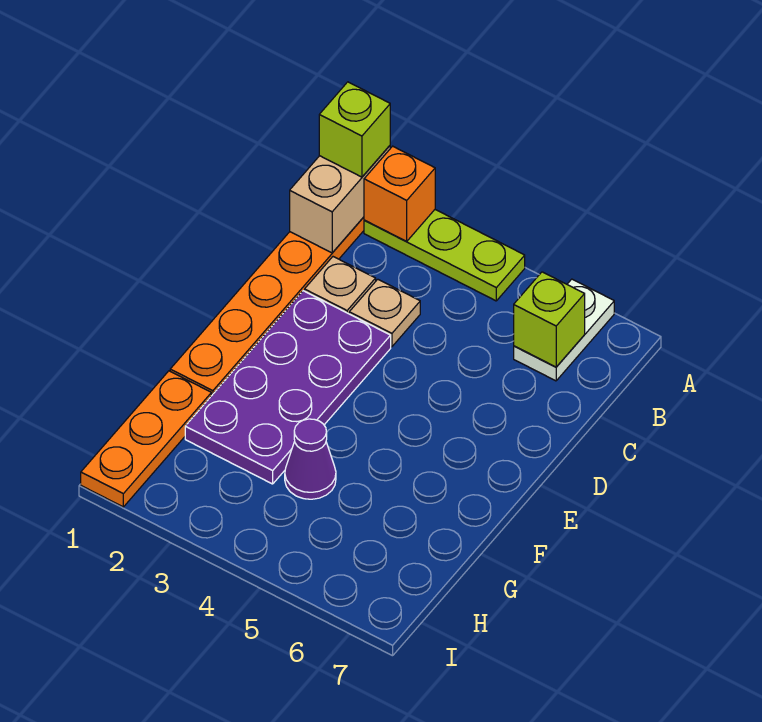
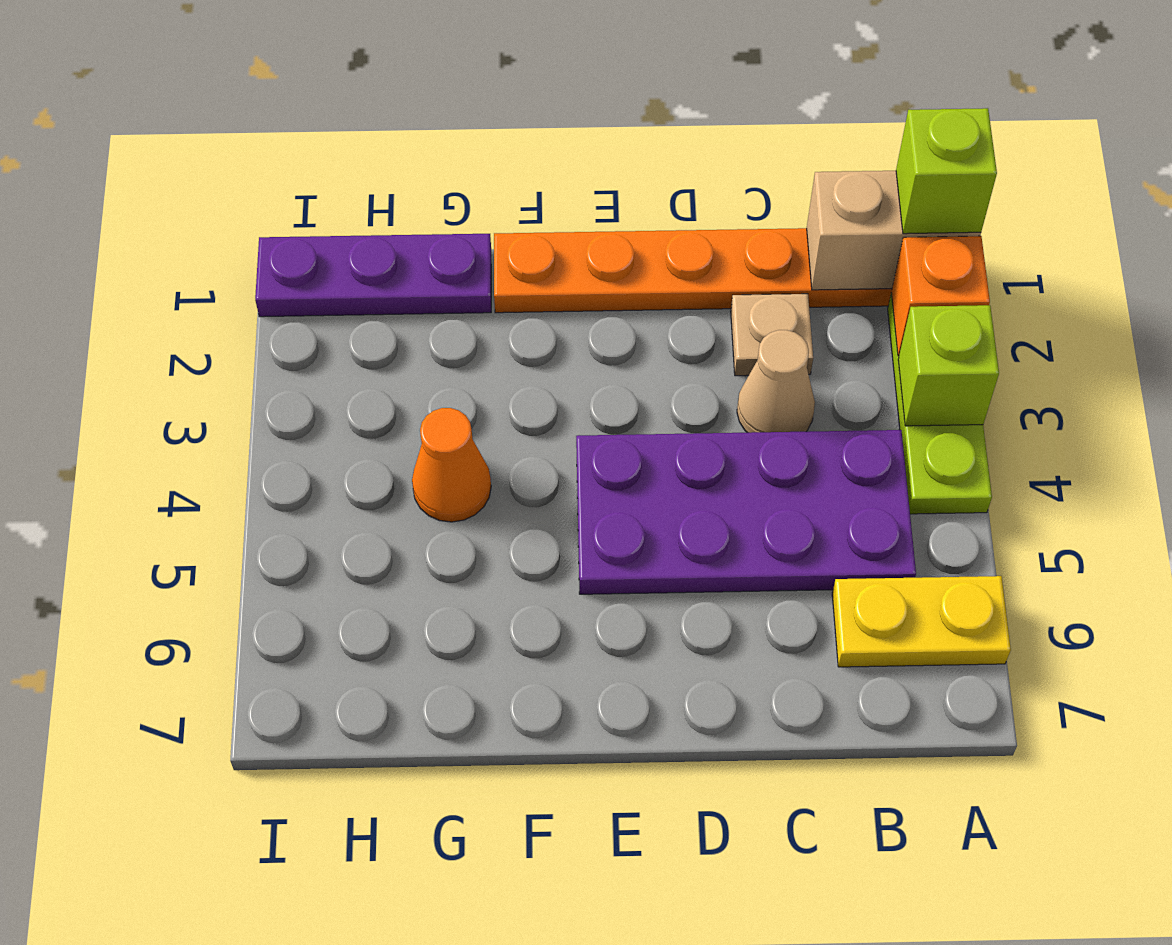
white 1x2 plate [514,279,614,381] -> yellow 1x2 plate [832,576,1011,667]
lime 1x1 brick [514,272,585,367] -> lime 1x1 brick moved to [898,305,999,426]
tan 1x1 plate [349,279,420,347] -> tan 1x1 cone [737,330,815,433]
purple 2x4 plate [185,291,391,484] -> purple 2x4 plate moved to [576,430,916,594]
orange 1x3 plate [81,371,211,507] -> purple 1x3 plate [255,234,491,317]
purple 1x1 cone [285,419,336,499] -> orange 1x1 cone [412,408,491,522]

